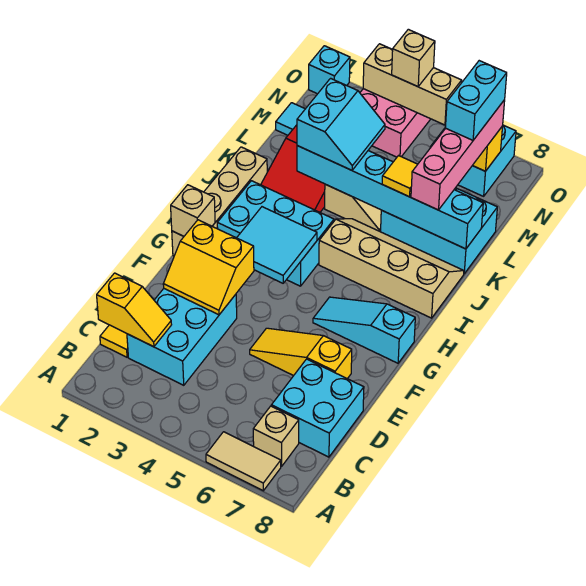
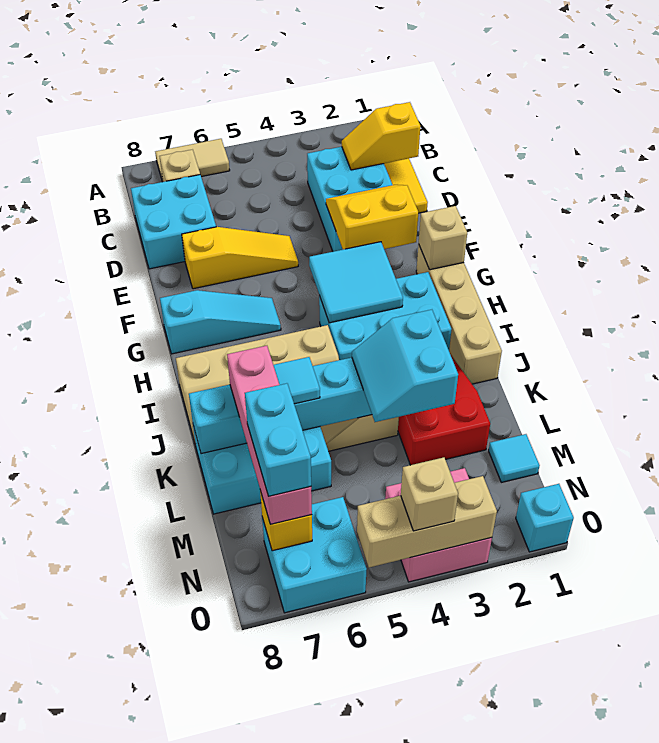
yellow 1x1 tile [382,156,418,197] -> cyan 1x1 tile [273,357,320,404]

